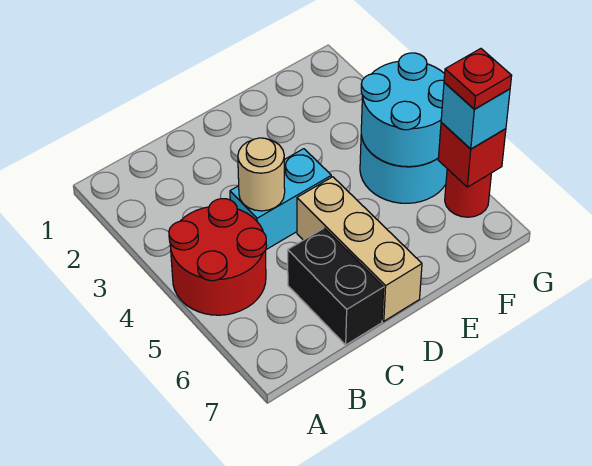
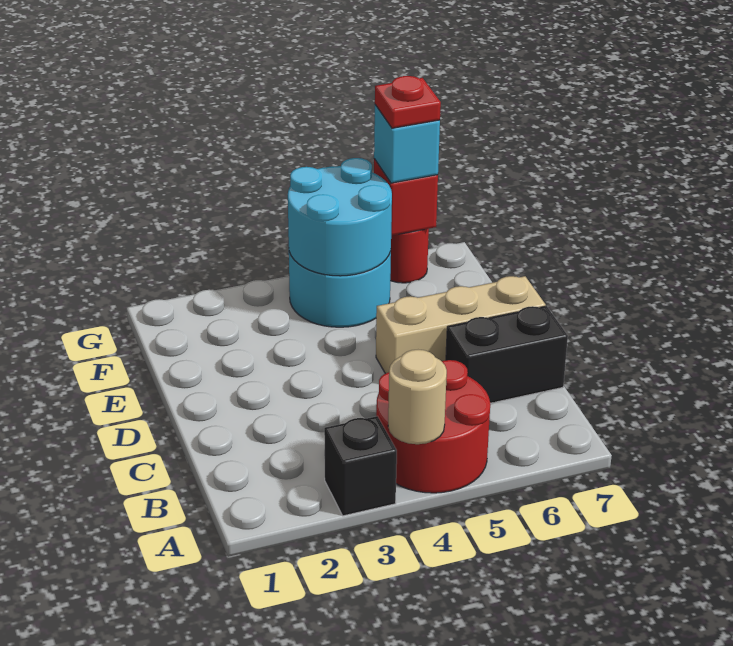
none -> black 1x1 brick [324,416,397,516]
cyan 1x2 brick [230,149,331,250] -> none
tan 1x1 round brick [238,138,285,211] -> tan 1x1 round brick moved to [388,350,447,444]

